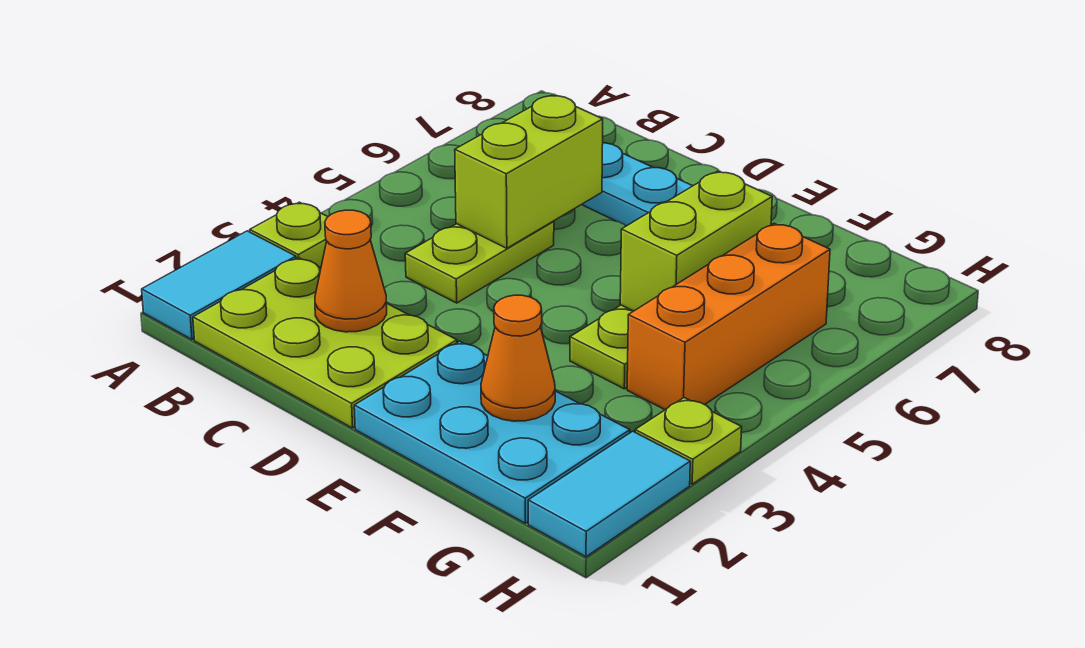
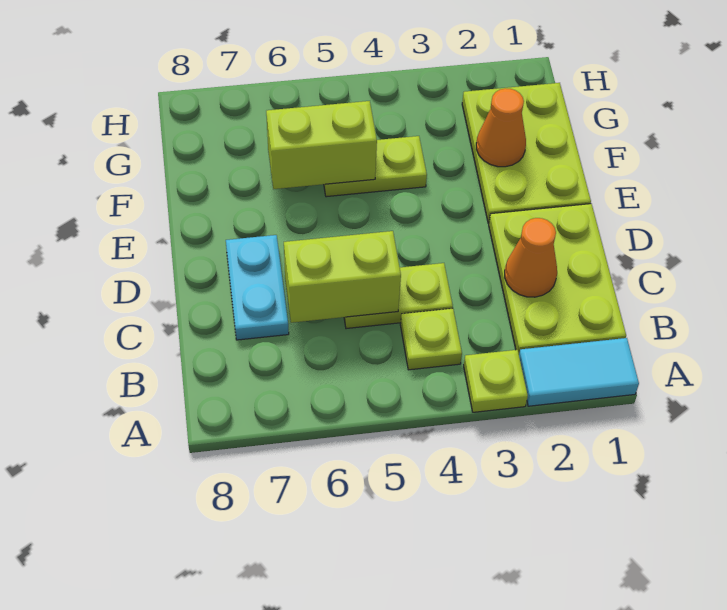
cyan 2x3 plate [354,341,630,523] -> lime 2x3 plate [462,83,591,223]
orange 1x3 brick [627,223,830,410] -> none
cyan 1x2 tile [528,431,690,557] -> none
lime 1x1 plate [635,398,742,484] -> lime 1x1 plate moved to [400,308,462,370]

